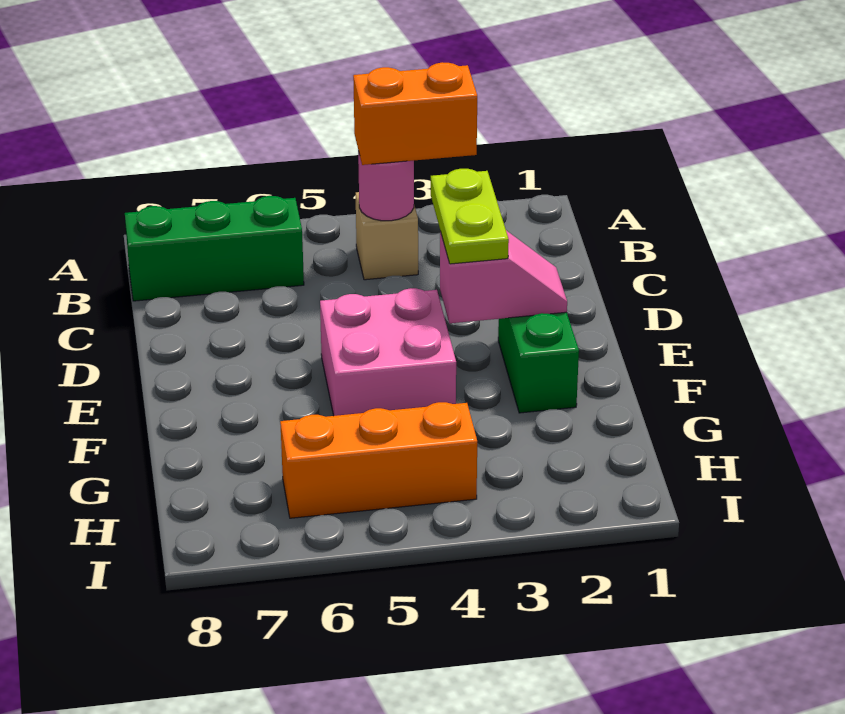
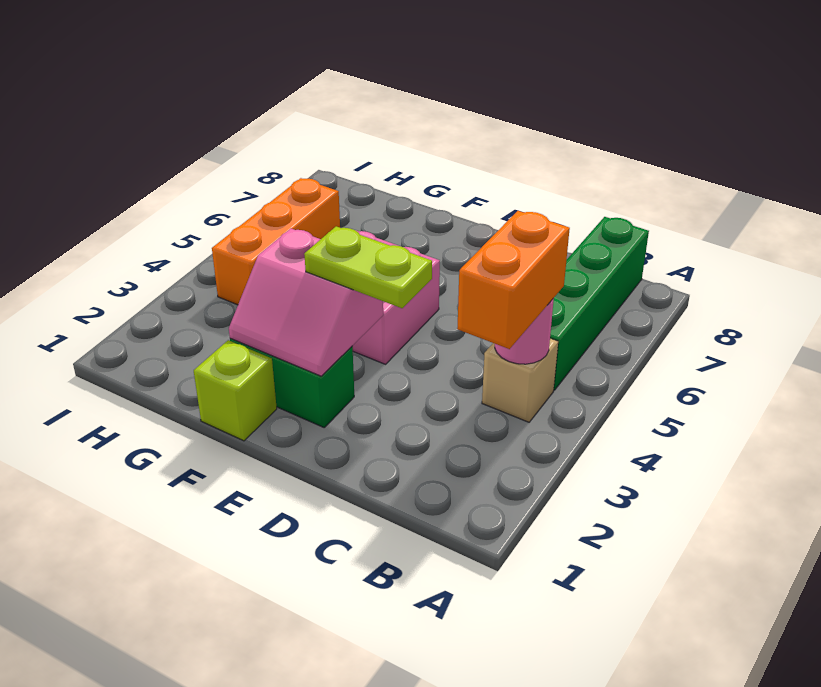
green 1x3 brick [125,196,304,301] -> green 1x4 brick [550,217,649,390]
pink 1x2 slope [440,230,567,323] -> pink 2x2 slope [229,229,383,376]
none -> lime 1x1 brick [194,340,277,441]

